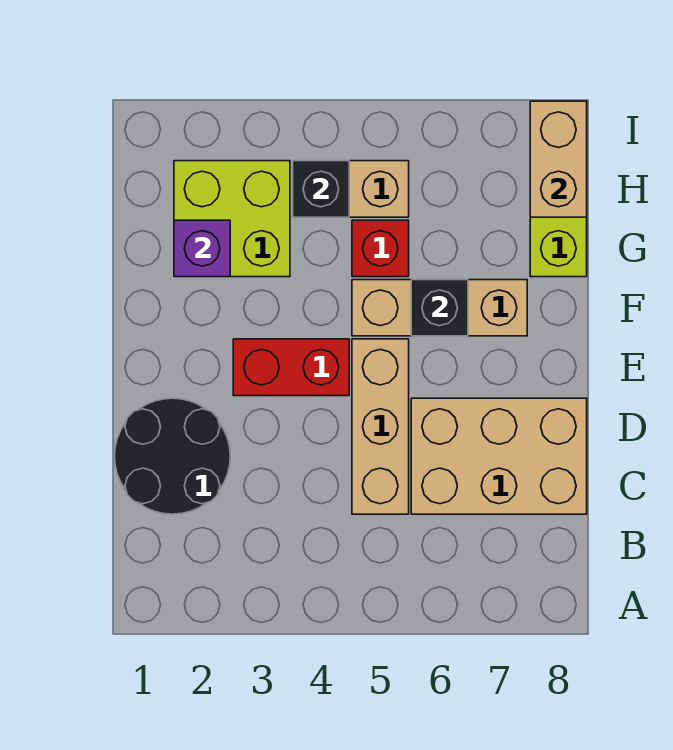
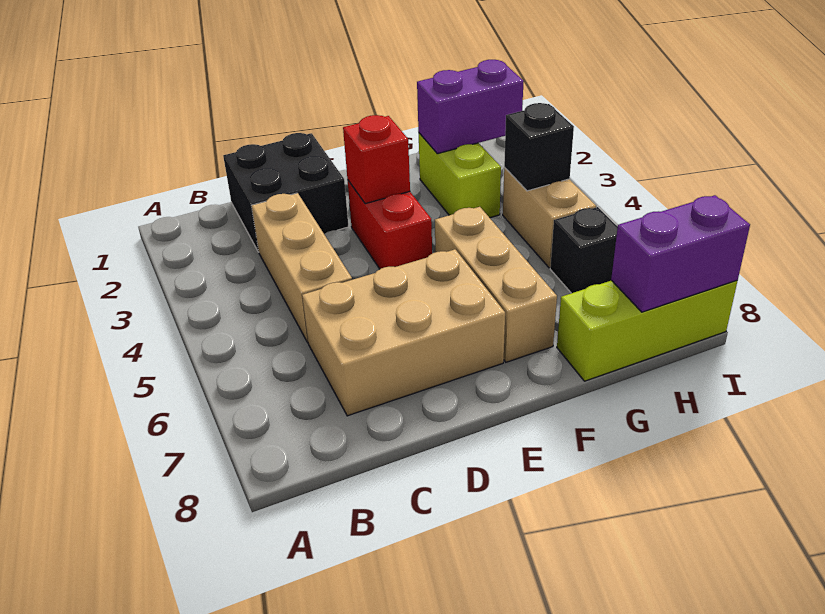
black 2x2 round brick [115,398,230,514] -> black 2x2 brick [223,133,349,252]
tan 1x3 brick [352,339,409,514] -> tan 1x3 brick turned to [251,193,352,342]
tan 2x3 brick [411,398,587,514] -> tan 2x3 brick turned to [302,249,505,416]
black 1x1 brick [411,280,468,336] -> black 1x1 brick moved to [550,207,618,293]
lime 2x2 brick [174,161,290,277] -> lime 1x2 brick [419,133,501,218]
purple 1x1 brick [174,220,230,277] -> purple 1x2 brick [417,60,524,154]
red 1x1 brick [352,220,409,277] -> red 1x1 brick moved to [343,115,410,204]
tan 1x2 brick [530,101,587,217] -> purple 1x2 brick [611,195,750,312]

